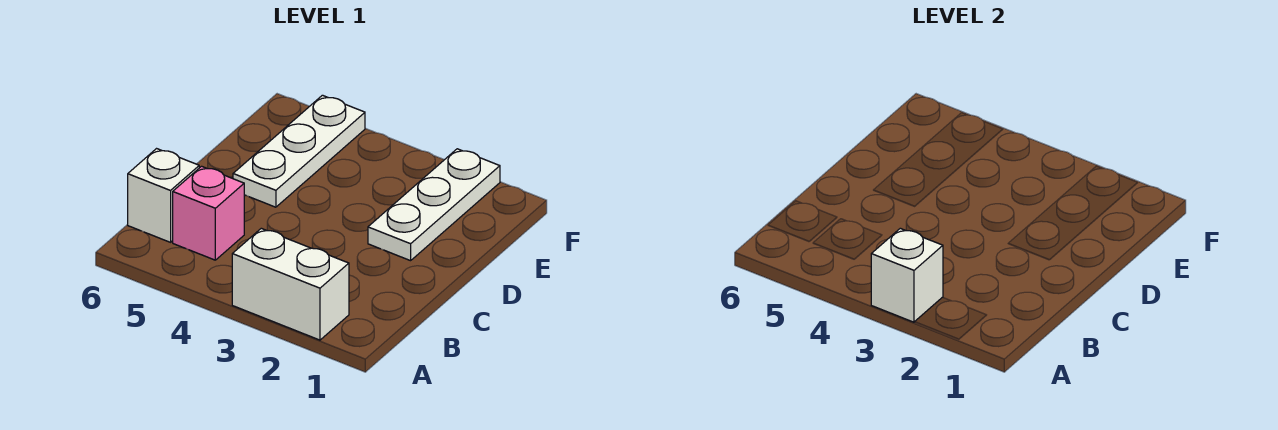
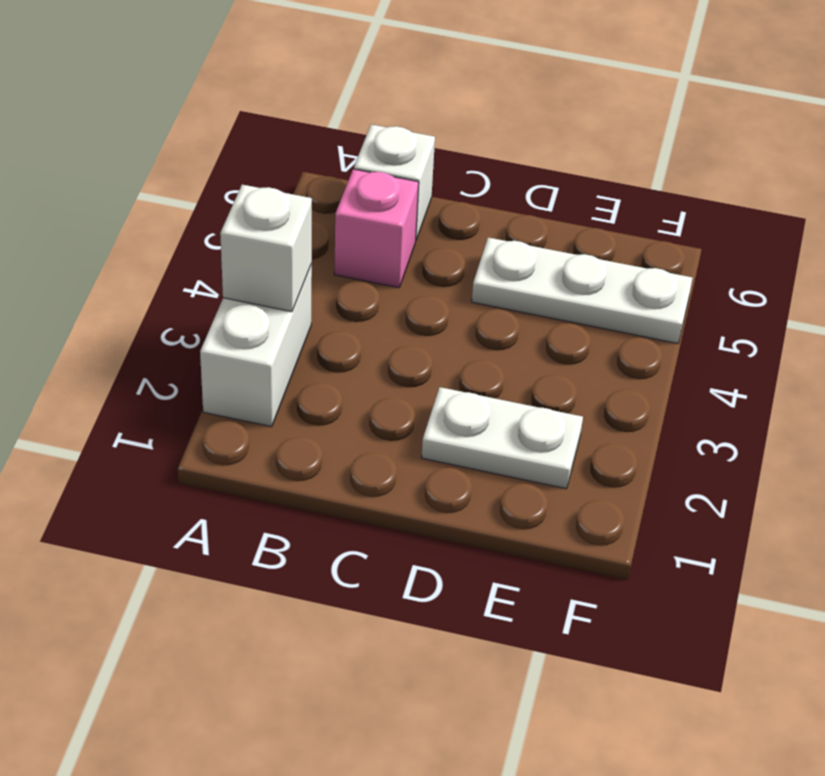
white 1x3 plate [368,149,500,261] -> white 1x2 plate [421,387,583,489]

